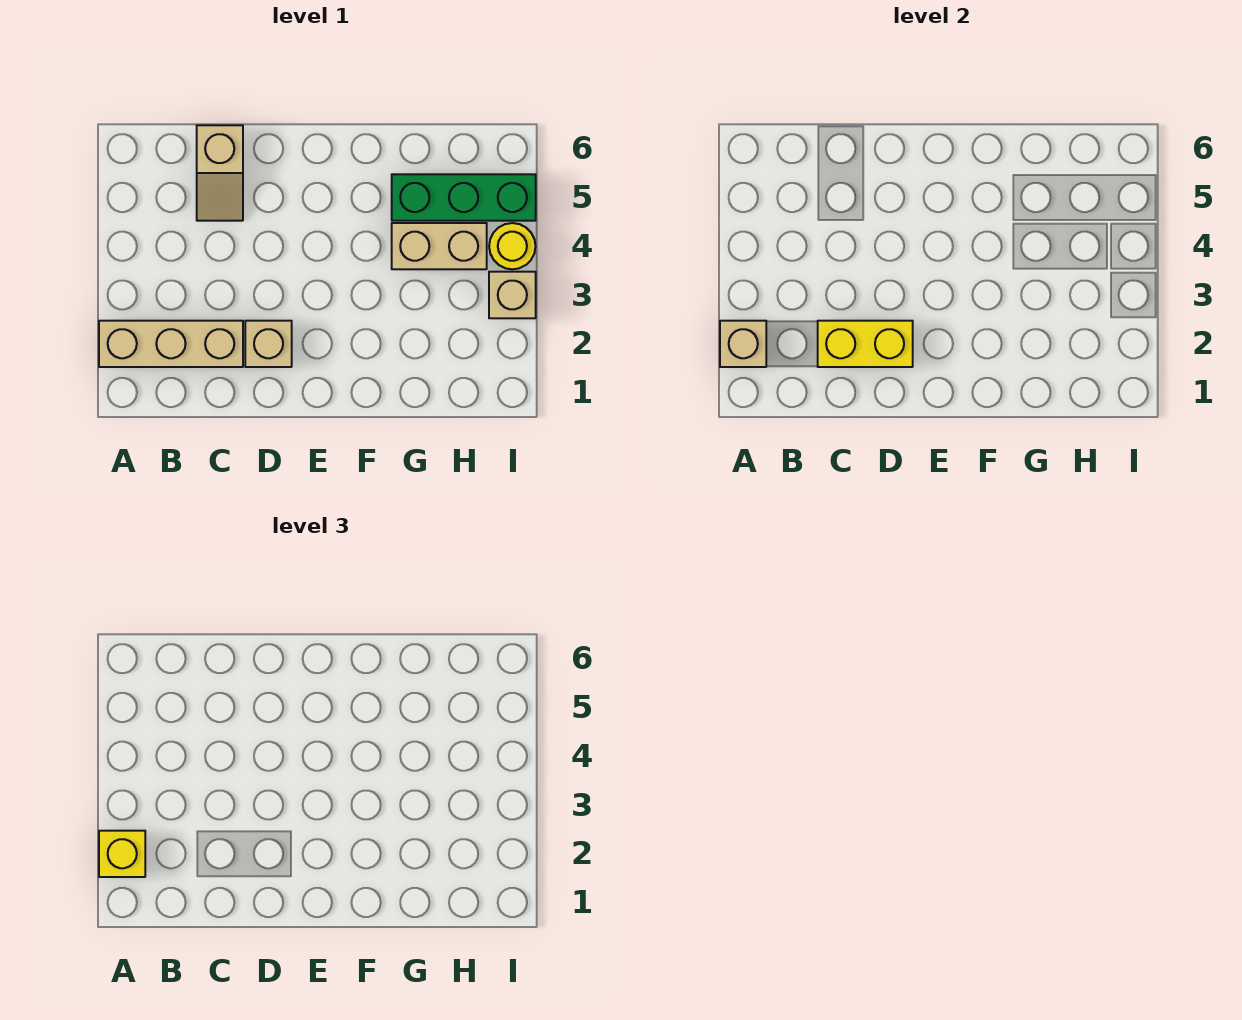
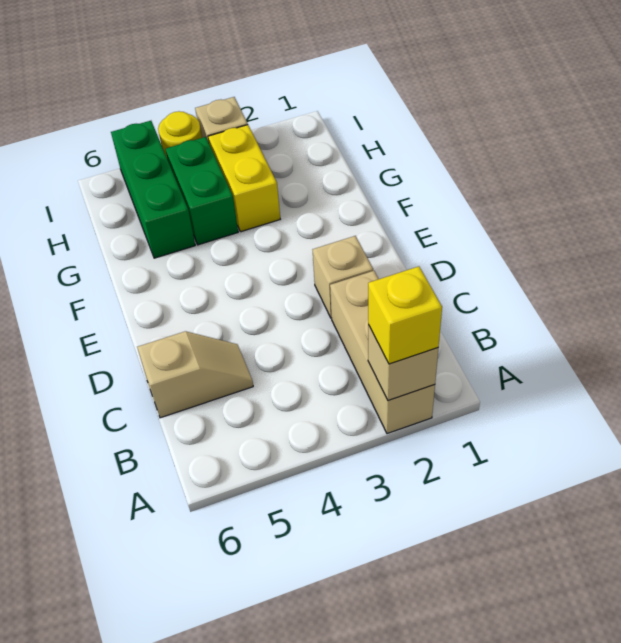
yellow 1x2 brick [818,321,913,367] -> yellow 1x2 brick moved to [208,125,280,232]
tan 1x2 brick [392,223,487,269] -> green 1x2 brick [166,137,238,245]

